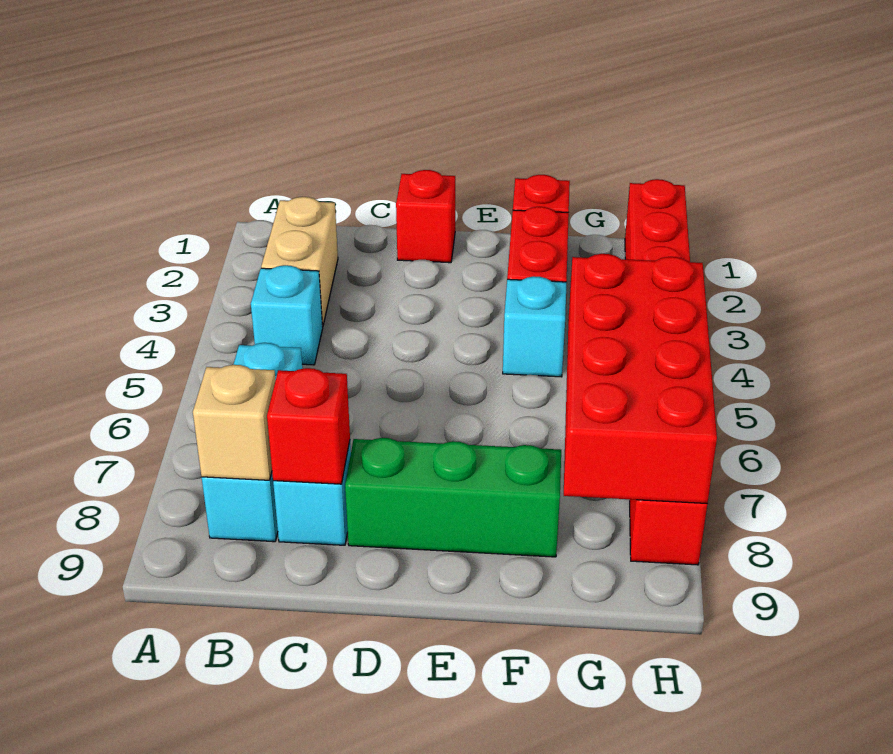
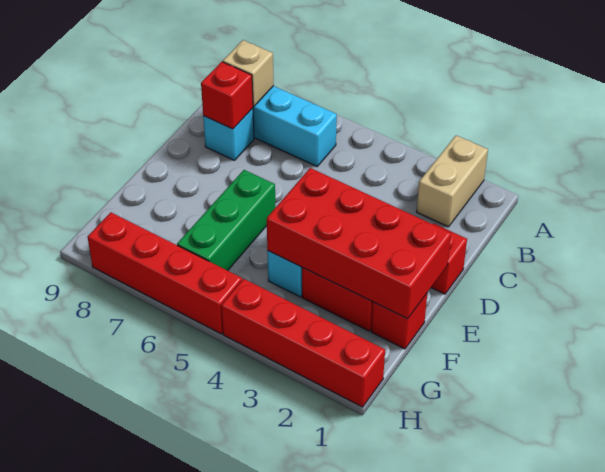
tan 1x2 brick [261,197,338,327] -> tan 1x2 brick turned to [417,135,488,227]
cyan 1x1 brick [251,265,323,365] -> none
green 1x3 brick [345,438,561,557] -> green 1x3 brick moved to [177,170,276,271]
red 2x4 brick [564,254,717,504] -> red 2x4 brick moved to [267,168,451,319]

